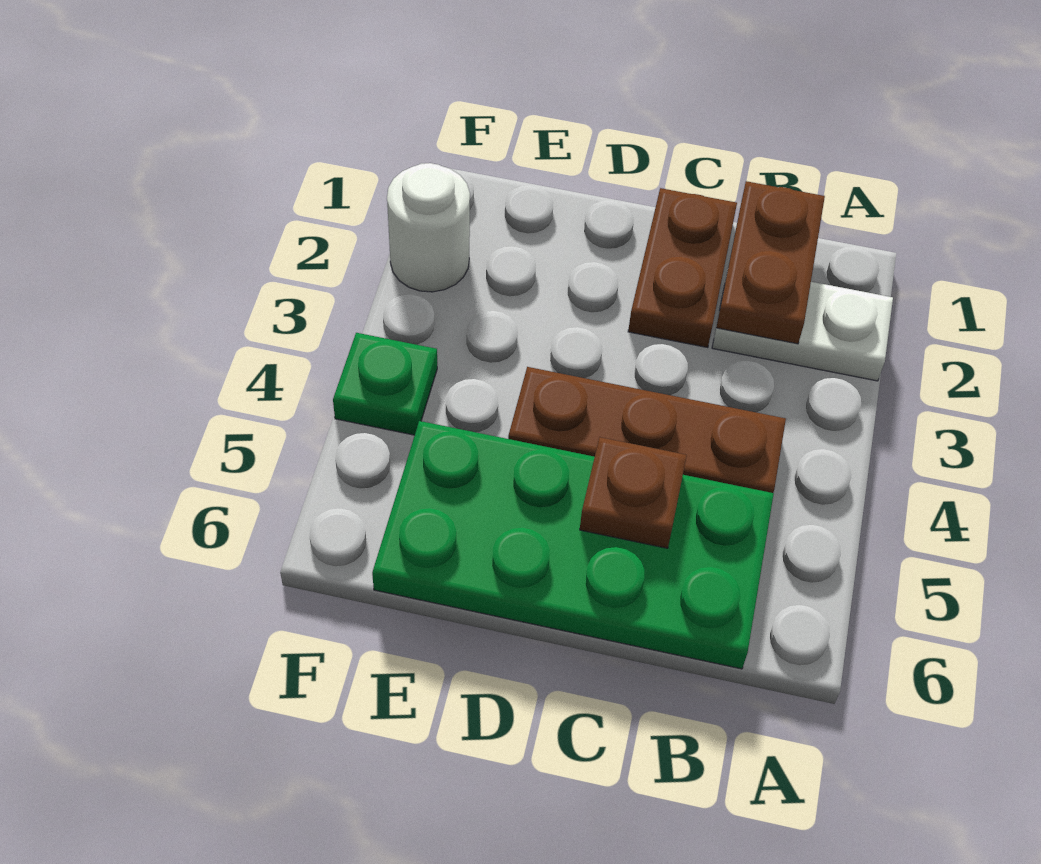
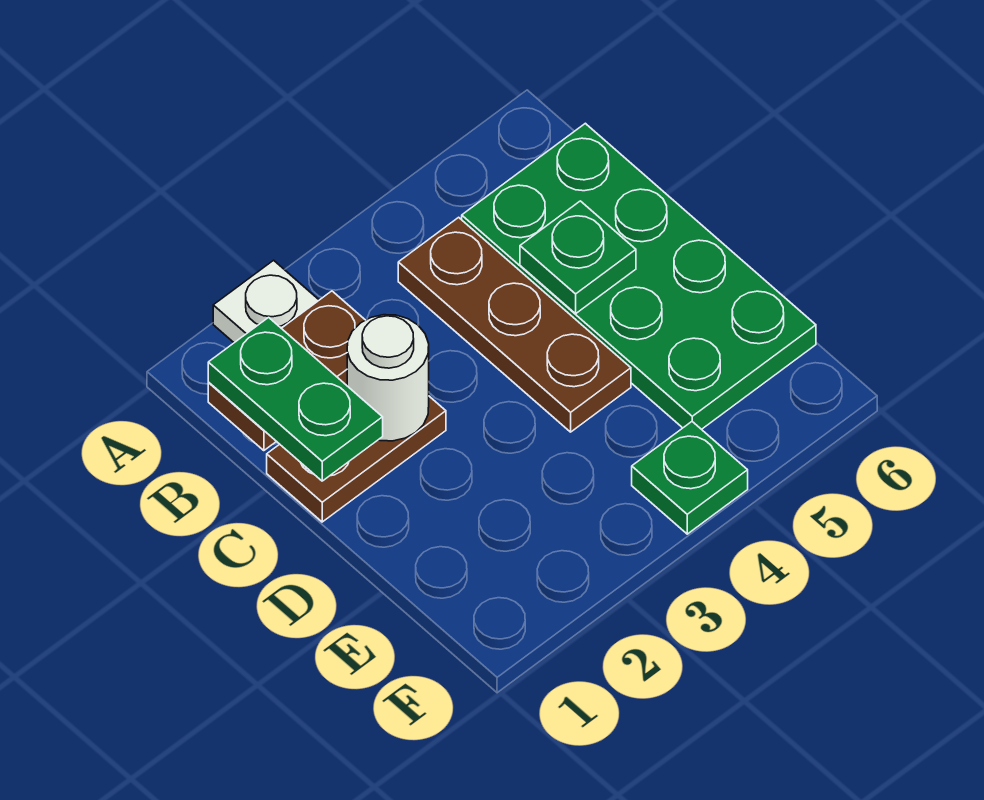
none -> green 1x2 plate [208,317,383,481]
brown 1x1 plate [580,437,687,548] -> green 1x1 plate [520,201,636,314]
white 1x1 round brick [387,163,470,292] -> white 1x1 round brick moved to [347,315,429,441]

